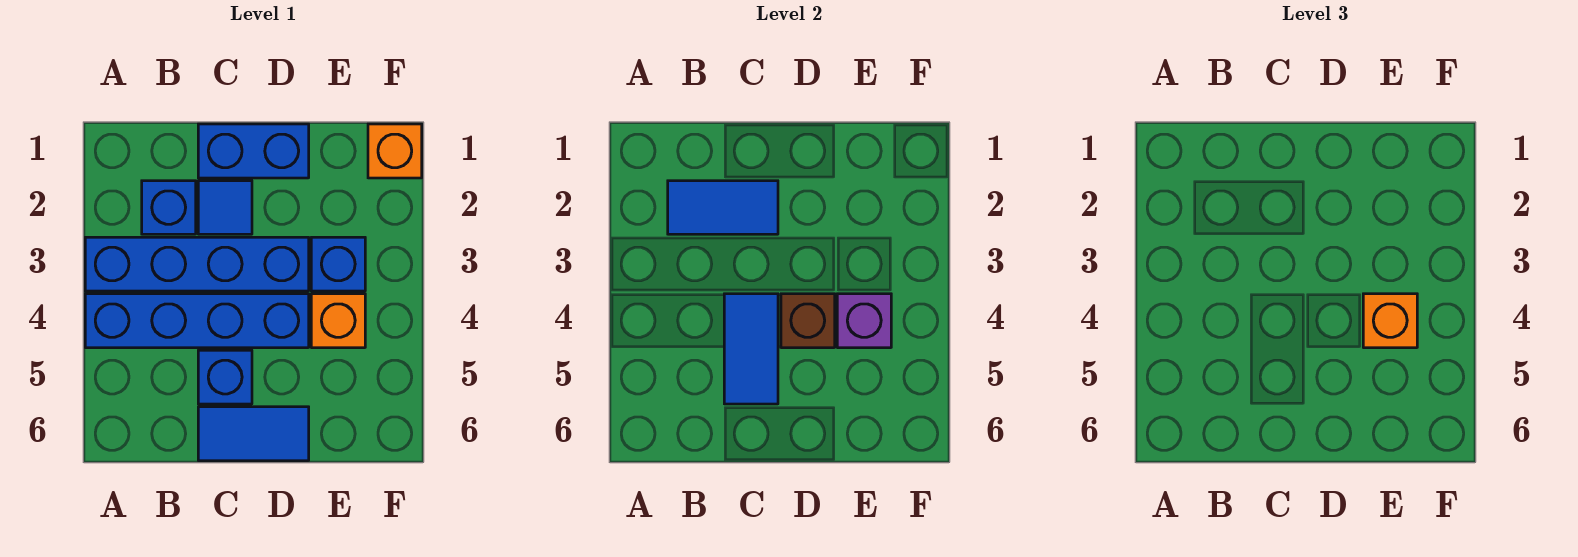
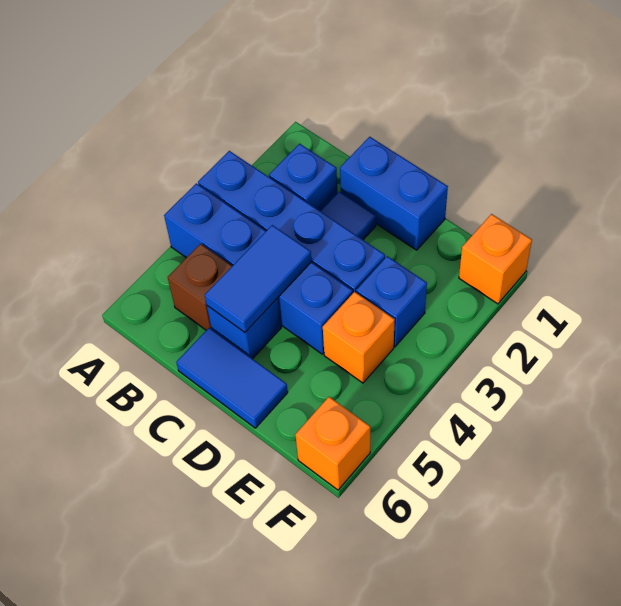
blue 1x2 tile [668,181,778,234] -> none
brown 1x1 brick [781,294,835,348] -> brown 1x1 brick moved to [168,244,232,330]
purple 1x1 brick [837,294,891,348] -> none
orange 1x1 brick [1363,294,1417,348] -> orange 1x1 brick moved to [295,397,370,490]

